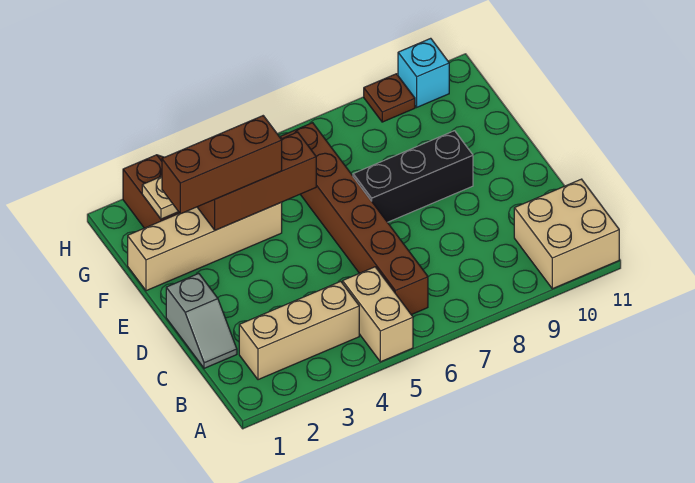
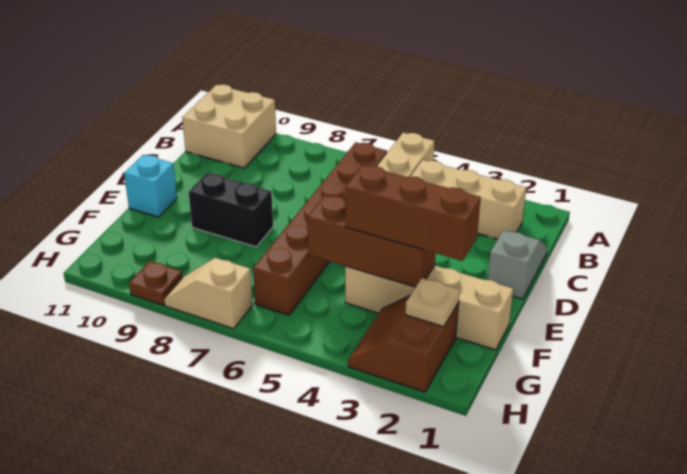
black 1x3 brick [353,131,473,222] -> black 1x2 brick [189,173,273,247]
none -> tan 1x2 slope [164,258,253,329]
cyan 1x1 brick [398,38,449,107] -> cyan 1x1 brick moved to [124,155,177,217]

